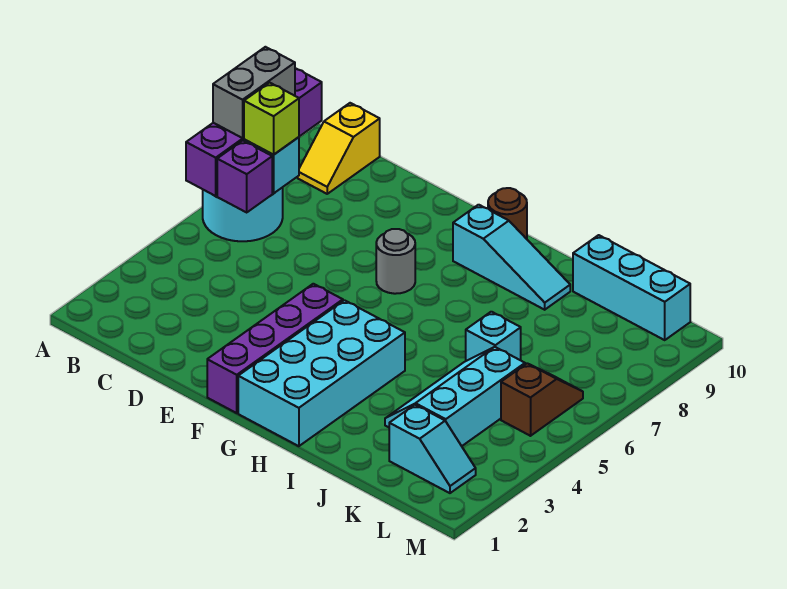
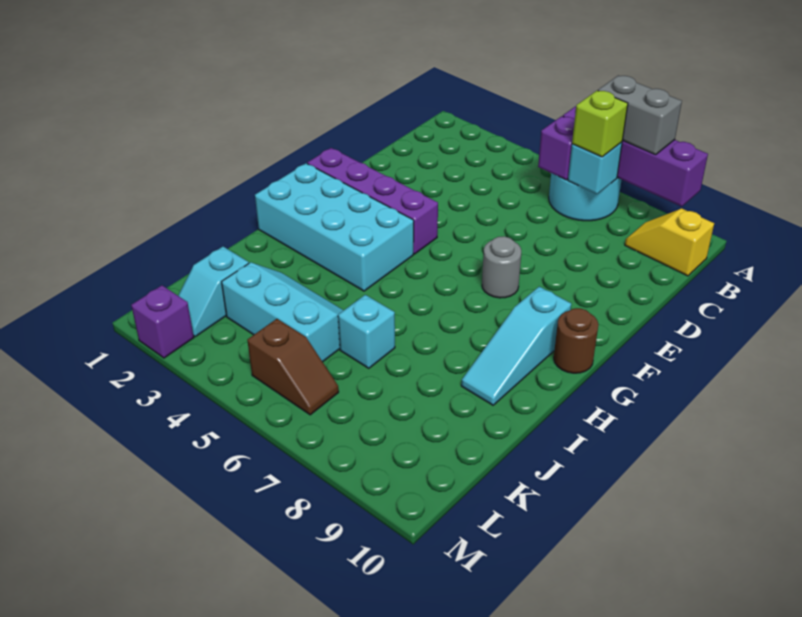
cyan 1x3 brick [573,235,690,340] -> none
none -> purple 1x1 brick [131,285,194,358]

